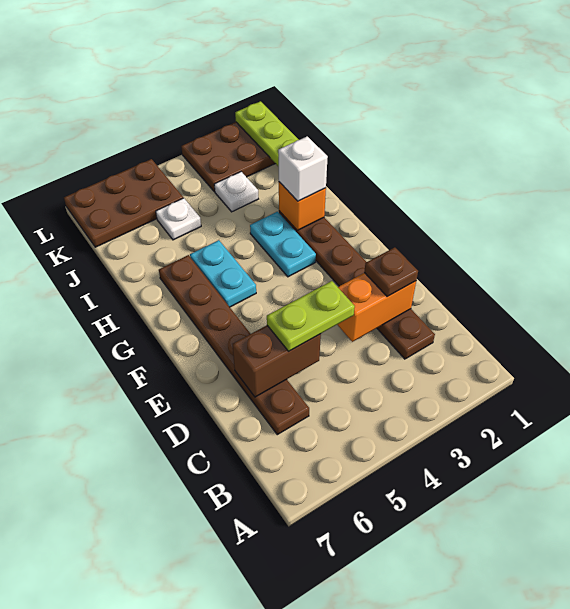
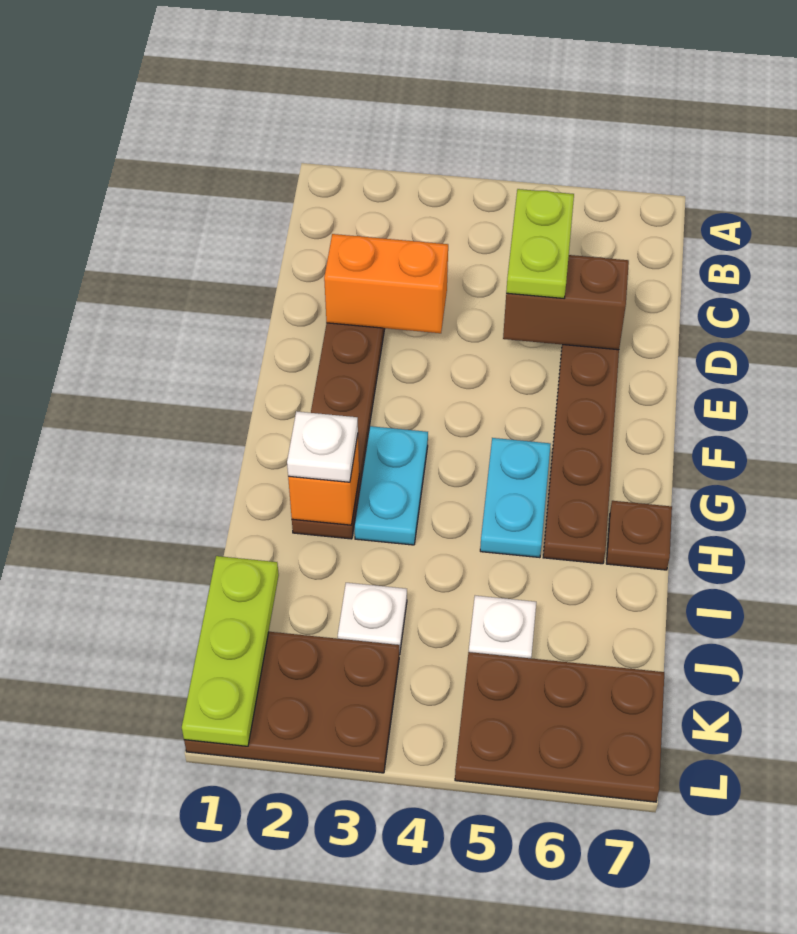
brown 1x1 plate [364,247,418,297] -> brown 1x1 plate moved to [606,501,672,570]
lime 1x2 plate [267,281,355,351] -> lime 1x2 plate turned to [506,189,574,298]
white 1x1 brick [278,136,328,201] -> white 1x1 plate [287,411,358,482]

